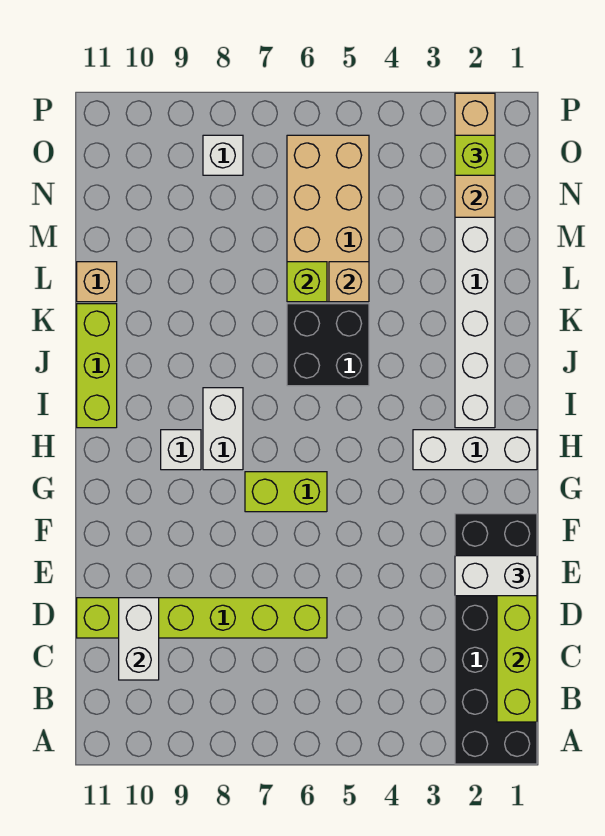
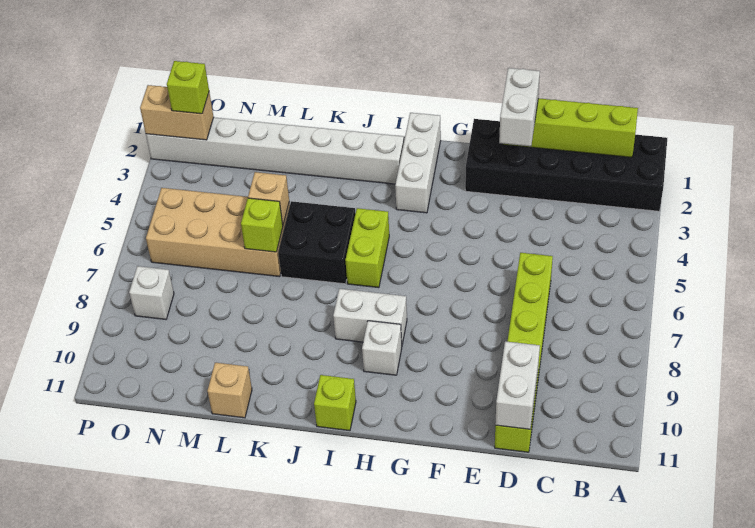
white 1x2 brick [119,598,159,680] -> white 1x2 brick turned to [495,341,540,429]
lime 1x2 brick [245,472,327,512] -> lime 1x2 brick moved to [345,208,389,288]
lime 1x3 brick [77,304,117,428] -> lime 1x1 brick [314,375,356,431]
tan 1x3 brick [455,93,495,217] -> tan 1x2 brick [140,85,213,140]

